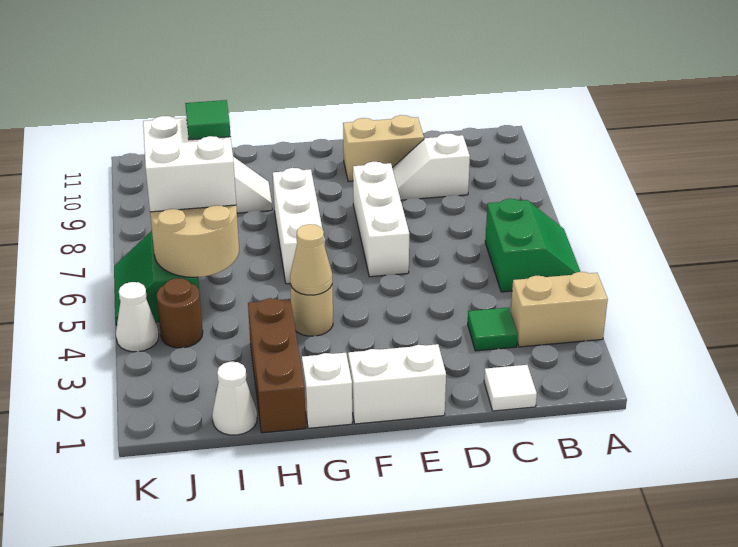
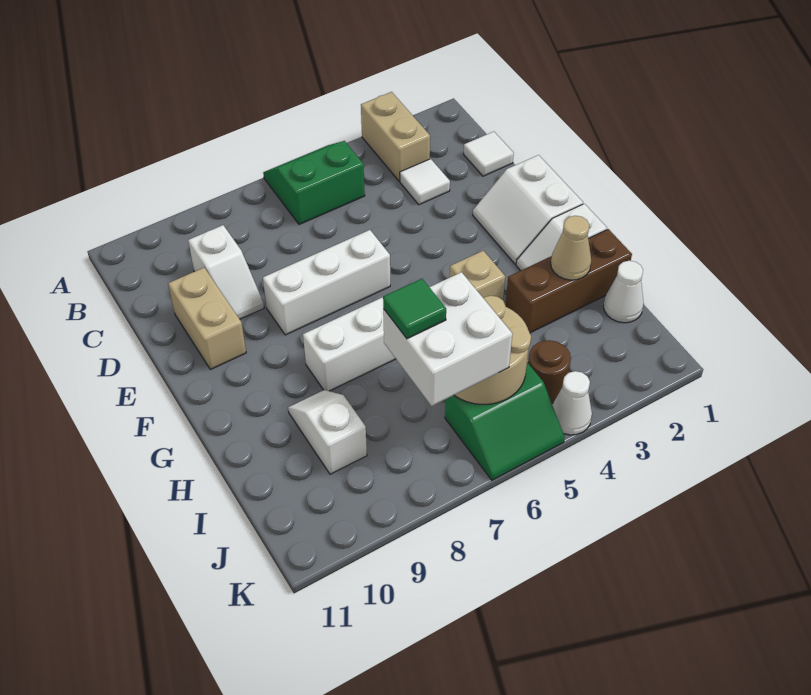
green 1x1 tile [468,308,518,351] -> white 1x1 tile [400,159,450,205]
tan 1x1 round brick [290,285,333,336] -> tan 1x1 brick [450,251,505,300]
tan 1x1 cone [290,224,332,295] -> tan 1x1 cone moved to [551,216,591,280]

